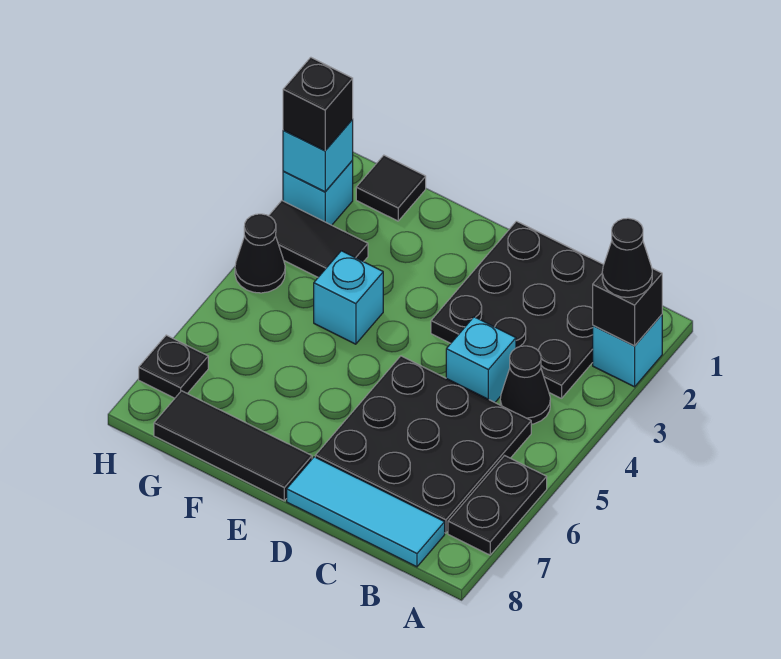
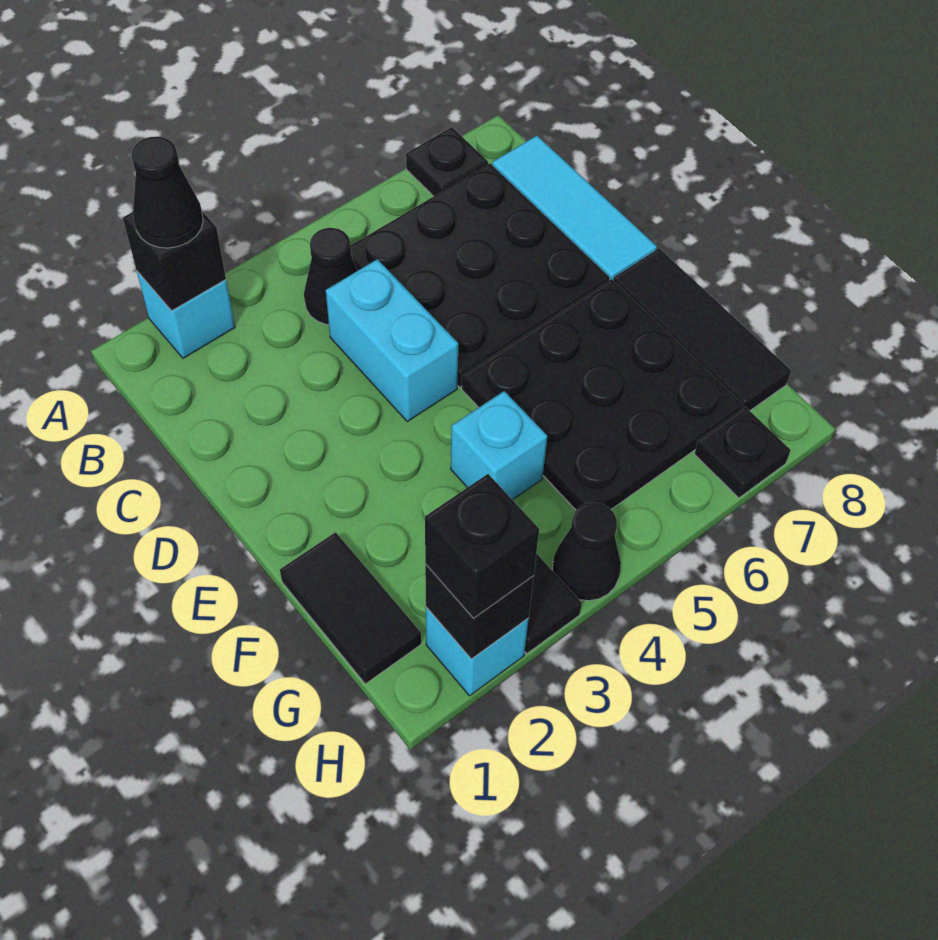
black 1x2 plate [448,456,547,555] -> black 1x1 plate [406,127,488,196]
black 3x3 plate [431,221,604,398] -> black 3x3 plate moved to [462,279,743,510]
cyan 1x1 brick [446,317,516,402] -> cyan 1x2 brick [326,259,458,421]
black 1x1 tile [356,155,426,221] -> black 1x2 tile [280,532,421,684]
cyan 1x1 brick [283,120,353,192] -> black 1x1 brick [425,564,534,659]

